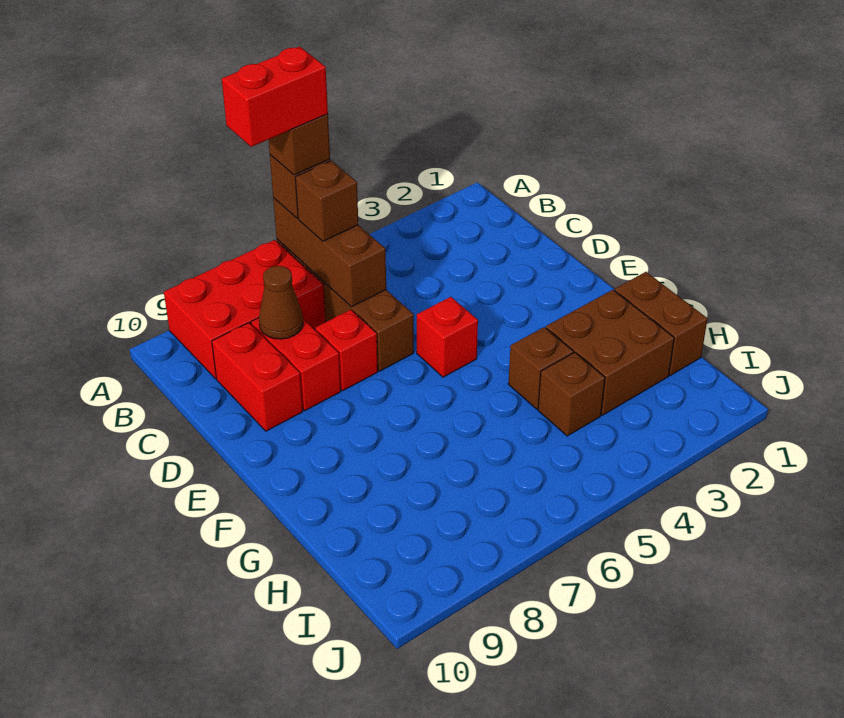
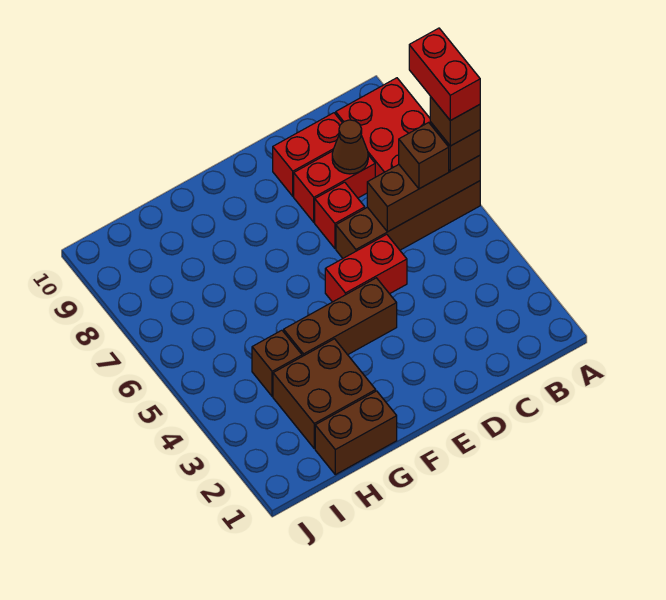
red 1x1 brick [417,297,478,377] -> red 1x2 brick [325,234,407,302]
brown 1x1 brick [508,327,573,409] -> brown 1x3 brick [284,278,397,356]

